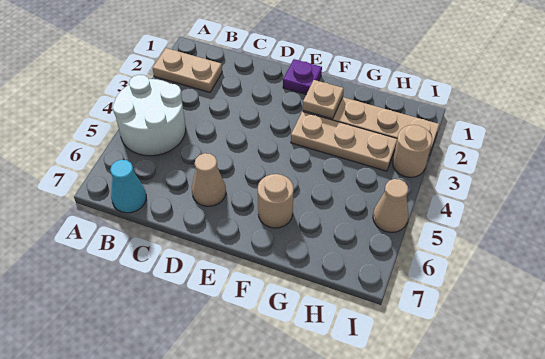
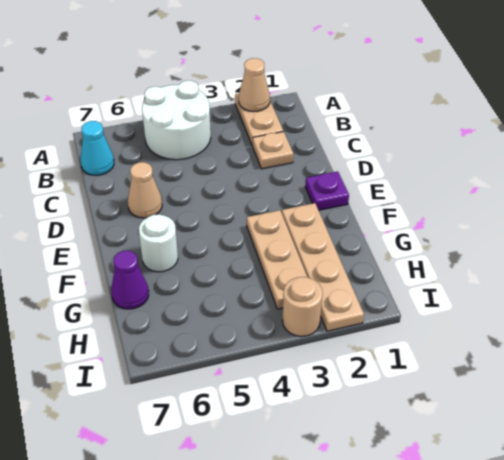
tan 1x1 plate [303,80,344,119] -> tan 1x1 plate moved to [253,131,293,169]
tan 1x1 round brick [258,174,294,228] -> white 1x1 round brick [139,215,178,272]
none -> purple 1x1 cone [111,251,149,309]
tan 1x1 cone [373,179,409,232] -> tan 1x1 cone moved to [239,58,270,112]

